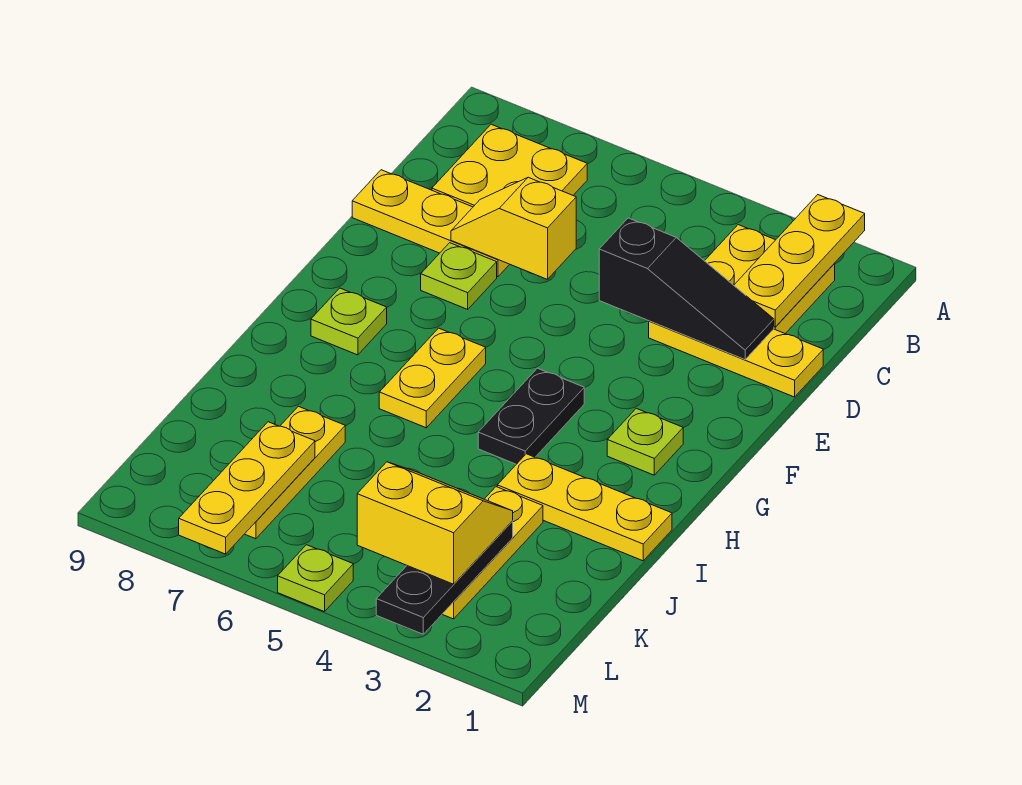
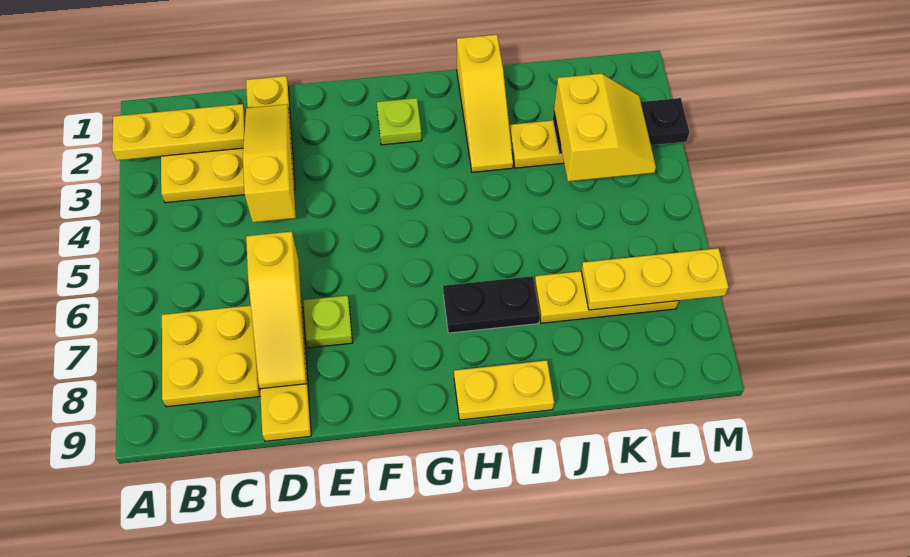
black 1x3 slope [599,218,774,360] -> yellow 1x3 slope [243,104,296,222]
yellow 1x2 slope [451,177,576,279] -> yellow 1x3 slope [246,232,306,389]
black 1x2 plate [478,368,584,464] -> black 1x2 plate moved to [443,276,540,333]
yellow 1x2 plate [379,328,486,428] -> yellow 1x2 plate moved to [454,360,554,420]
lime 1x1 plate [311,288,387,355] -> none
yellow 1x3 plate [497,454,672,561] -> yellow 1x3 slope [457,35,513,172]
yellow 2x2 slope [357,462,513,584] -> yellow 2x2 slope turned to [554,74,656,181]
lime 1x1 plate [278,545,353,612] -> none

